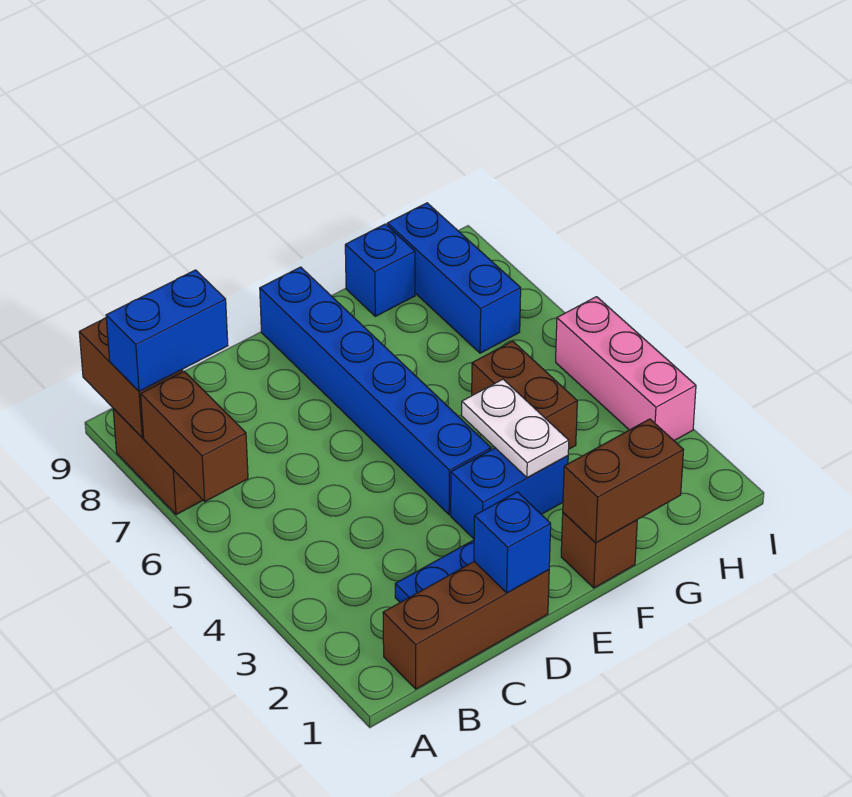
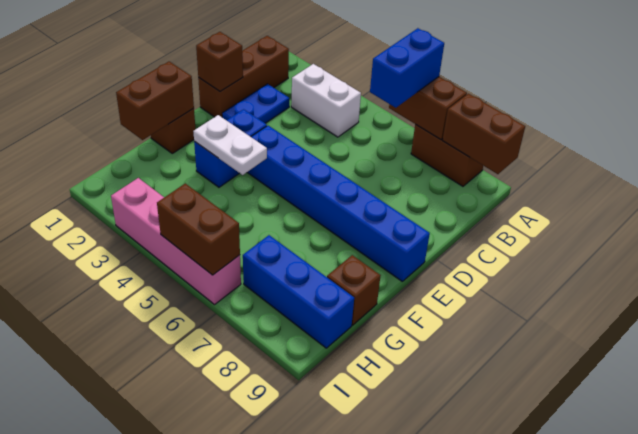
blue 1x2 brick [106,270,228,391] -> blue 1x2 brick moved to [370,28,444,108]
none -> white 1x2 brick [291,64,361,137]
blue 1x1 brick [474,492,551,593] -> brown 1x1 brick [196,32,243,91]
brown 1x2 brick [472,341,577,449] -> brown 1x2 brick moved to [157,183,240,275]
blue 1x1 brick [345,224,415,316] -> brown 1x1 brick [327,255,381,325]
pink 1x3 brick [556,297,696,441] -> pink 1x4 brick [111,178,241,305]

